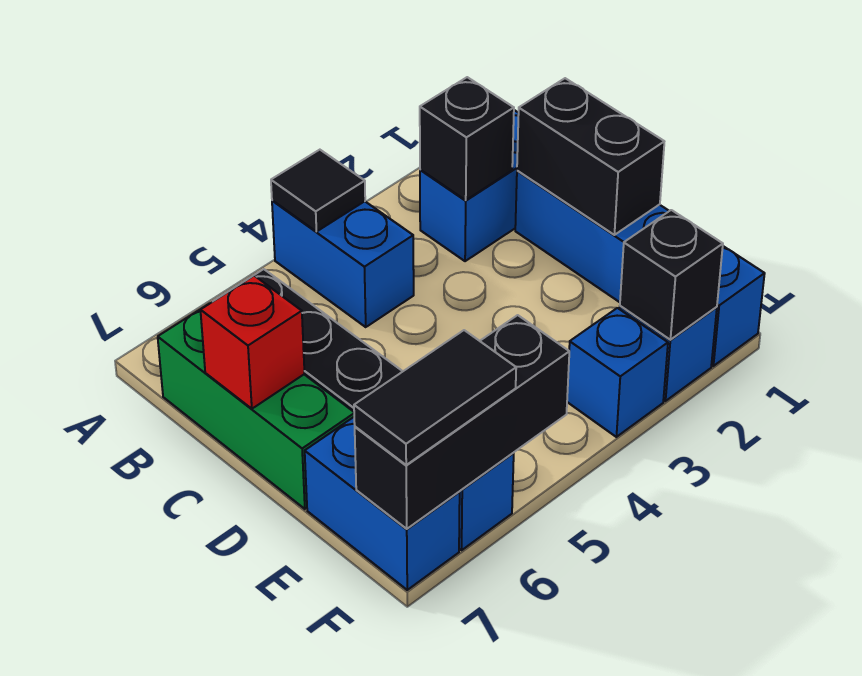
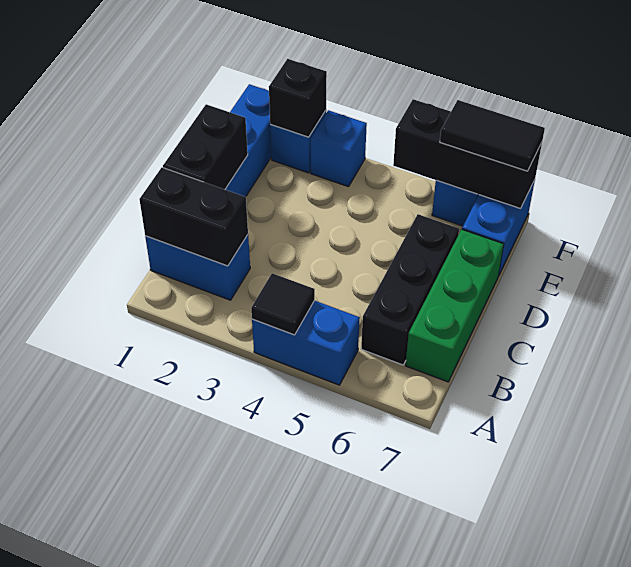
blue 1x2 brick [272,200,414,327] -> blue 1x2 brick turned to [252,301,360,385]
black 1x1 brick [420,77,514,200] -> black 1x2 brick [139,168,248,266]
red 1x1 brick [200,276,305,409] -> none

